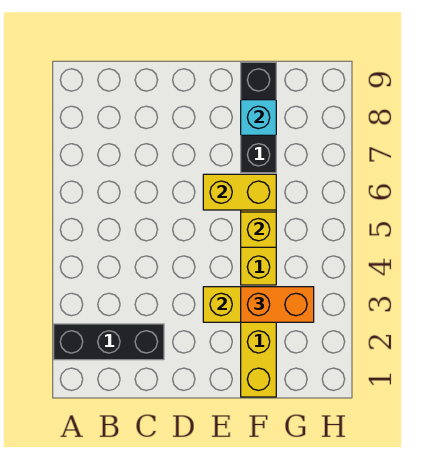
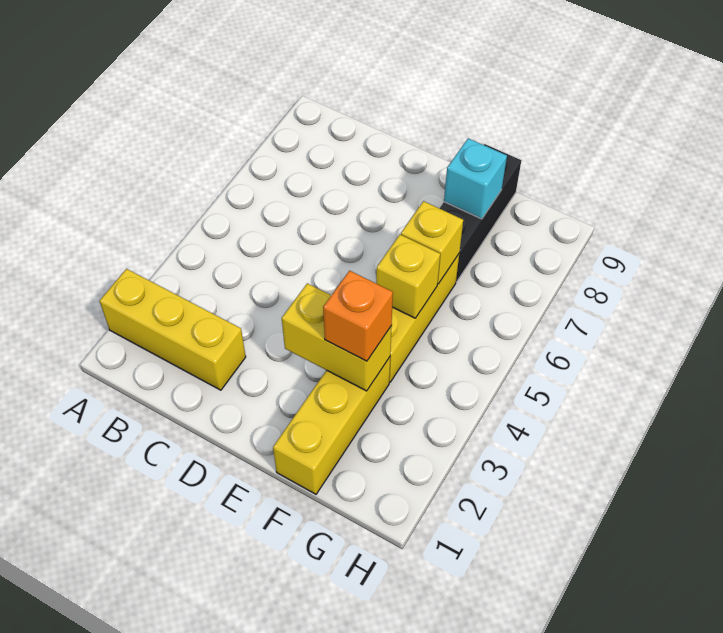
black 1x3 brick [54,324,164,360] -> yellow 1x3 brick [99,269,246,390]
yellow 1x2 brick [203,174,276,210] -> yellow 1x1 brick [401,201,463,284]
orange 1x2 brick [241,287,314,322] -> orange 1x1 brick [323,271,393,361]

